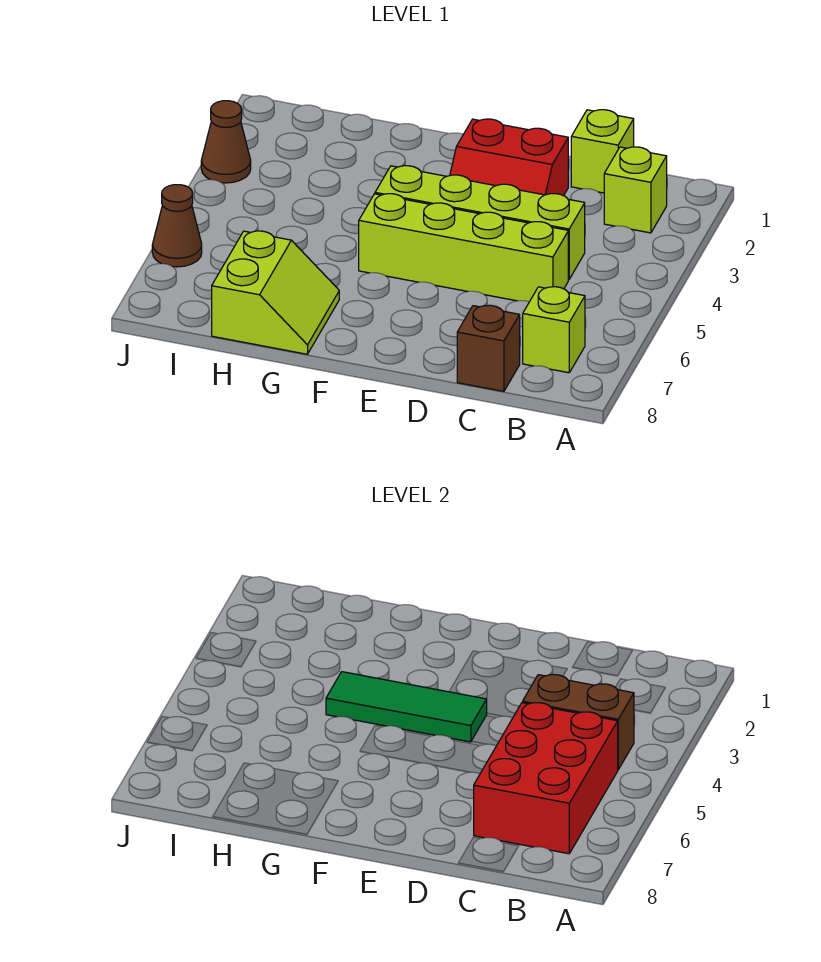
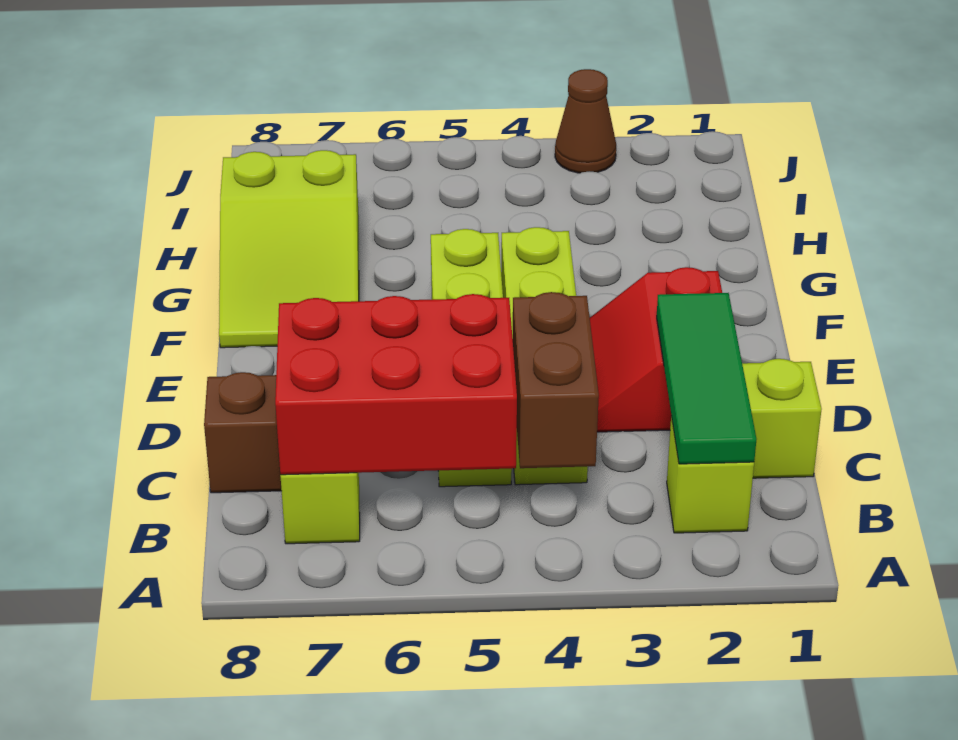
green 1x3 tile [326,672,487,742] -> green 1x3 tile moved to [657,293,757,464]
lime 2x2 slope [212,231,339,354] -> lime 2x3 slope [219,150,359,348]
brown 1x1 cone [152,185,202,267] -> none

